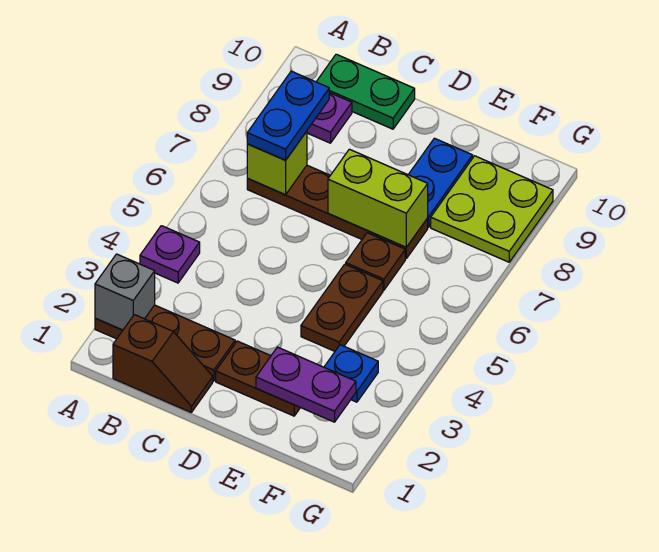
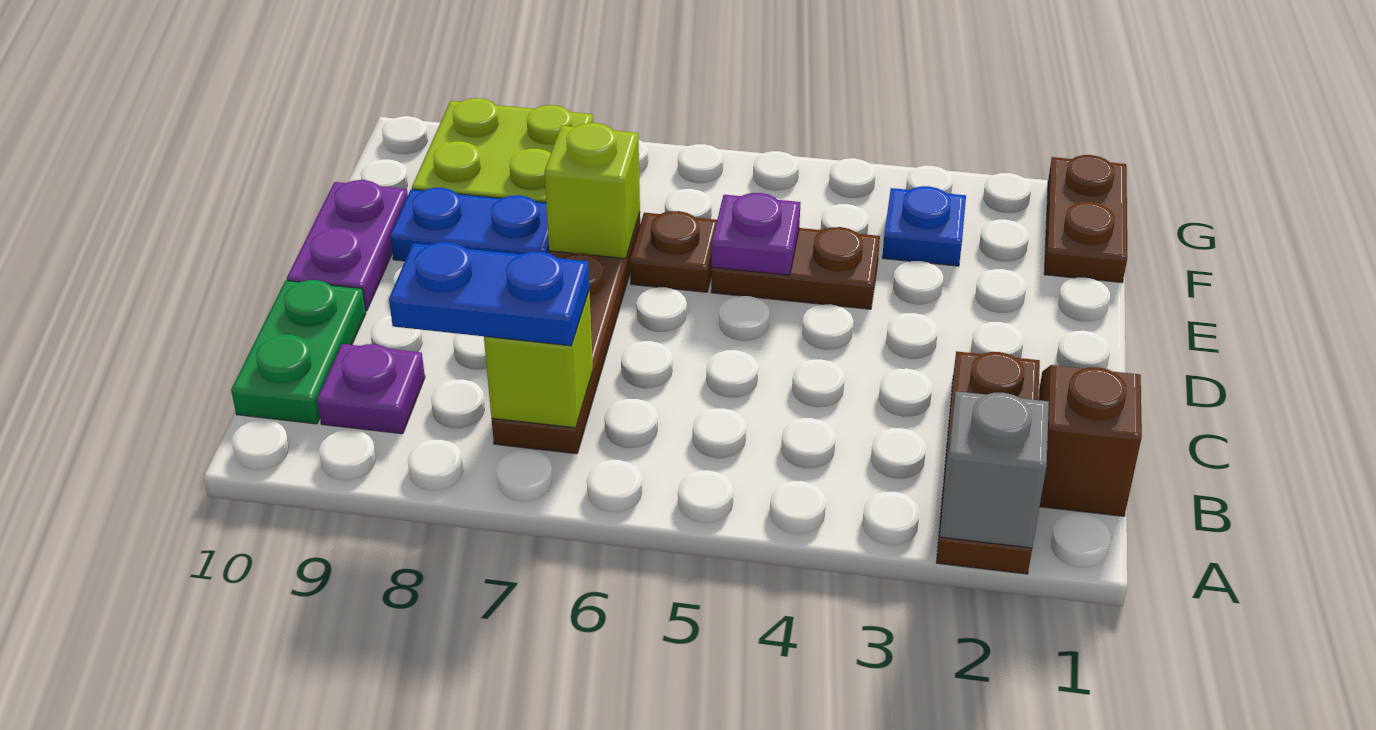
purple 1x1 plate [140,226,200,283] -> purple 1x1 plate moved to [712,193,801,275]
brown 1x2 plate [216,341,300,416] -> brown 1x2 plate moved to [1044,155,1127,283]
lime 1x2 brick [328,149,428,247] -> lime 1x1 brick [544,123,640,259]
purple 1x2 plate [256,347,356,422] -> purple 1x2 plate moved to [287,180,408,311]

